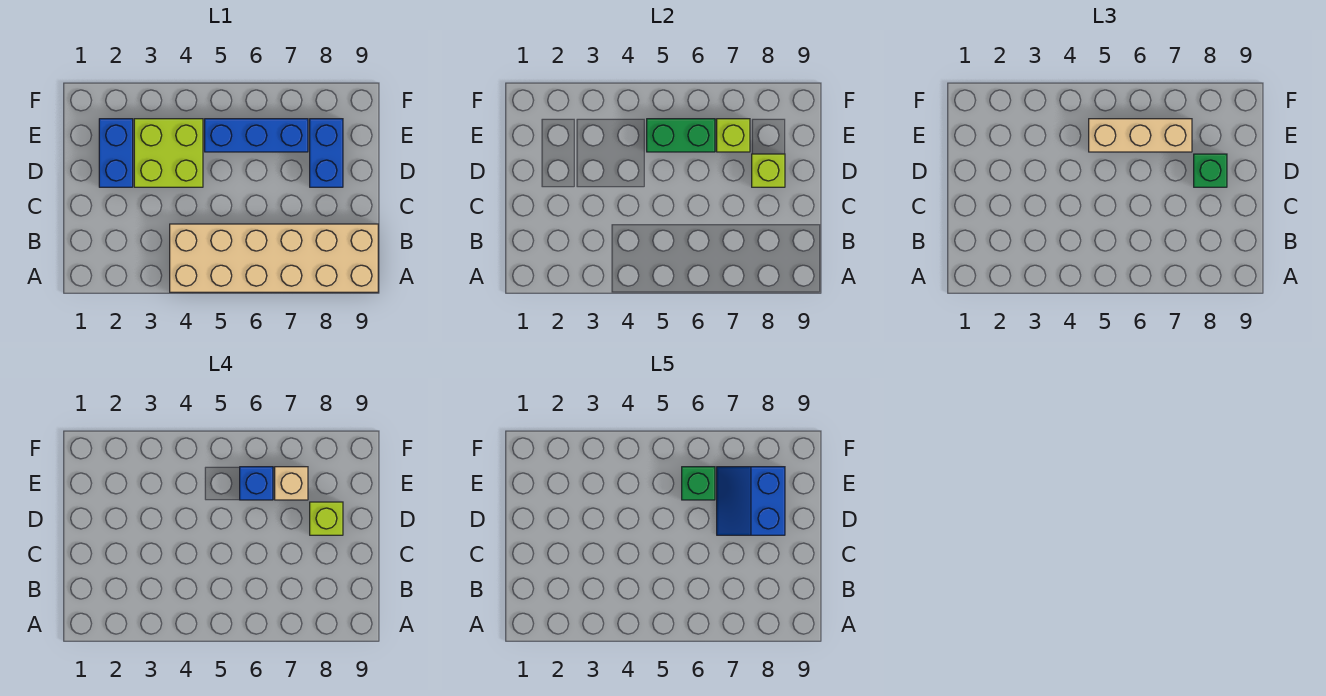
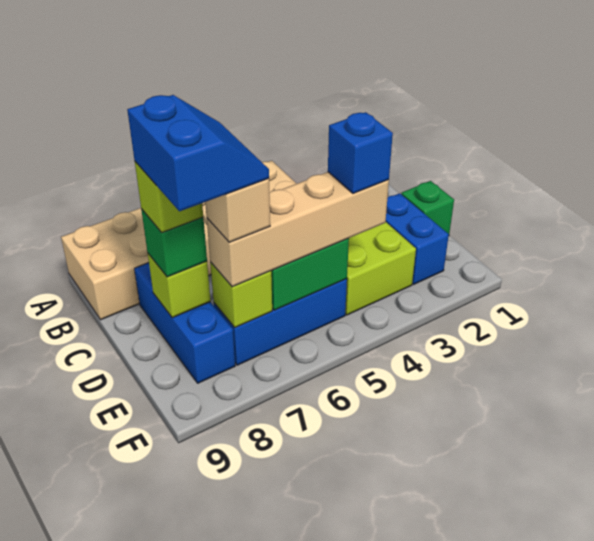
blue 1x2 brick [310,119,343,187] -> blue 1x3 brick [134,263,235,383]
tan 1x3 brick [1089,119,1192,152] -> tan 1x4 brick [207,172,389,287]
blue 1x1 brick [240,467,273,500] -> blue 1x1 brick moved to [328,112,393,193]
green 1x1 brick [682,467,715,500] -> green 1x1 brick moved to [401,181,454,234]

